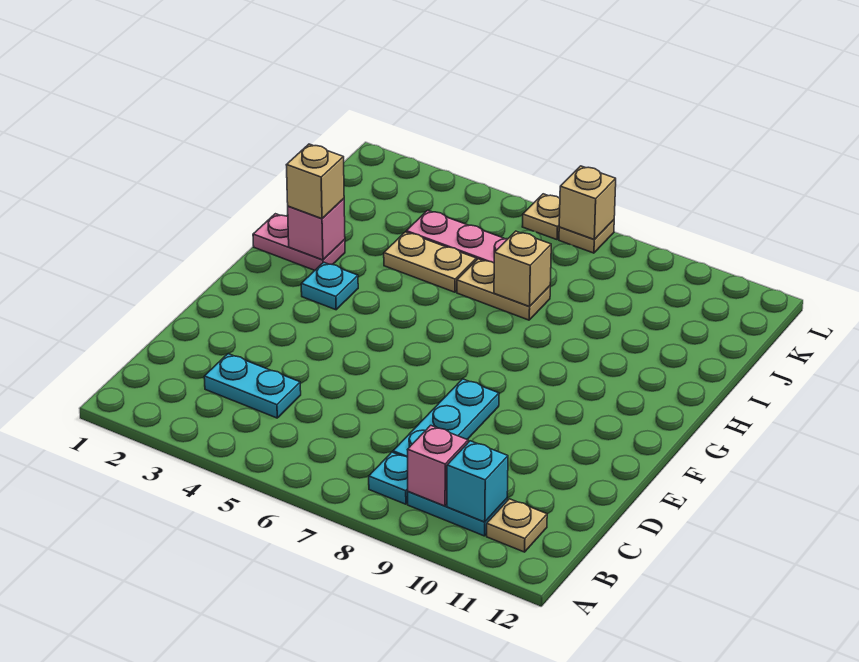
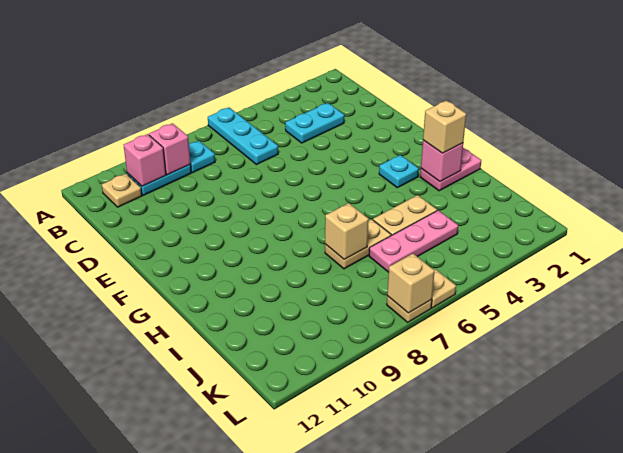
cyan 1x1 brick [447,441,508,522] -> pink 1x1 brick [124,134,166,186]
cyan 1x3 plate [393,379,499,457] -> cyan 1x3 plate moved to [208,108,278,165]

